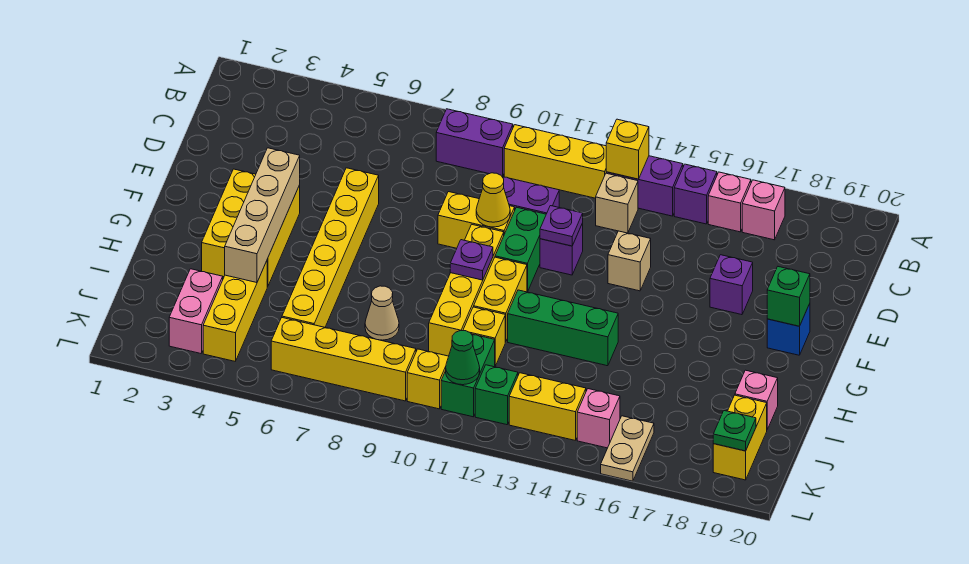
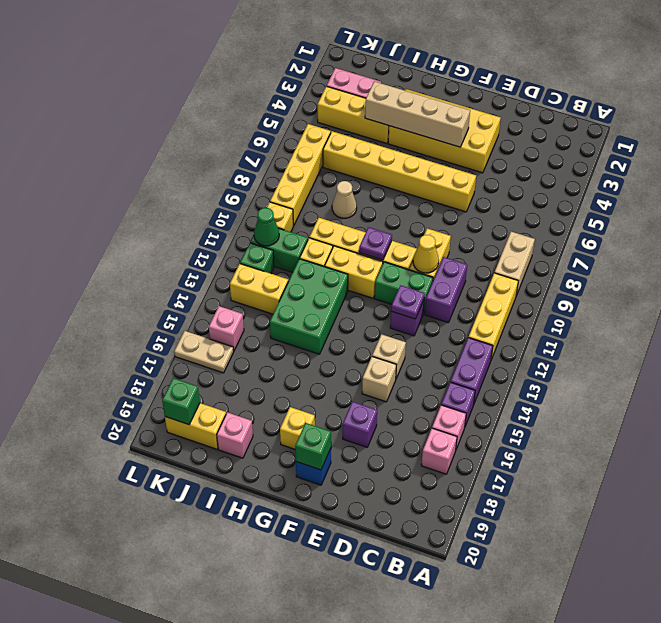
purple 1x2 brick [436,109,513,177] -> tan 1x2 brick [494,232,535,296]
yellow 1x1 brick [606,119,649,179] -> yellow 1x1 brick moved to [280,407,315,449]
tan 1x1 brick [596,173,638,233] -> tan 1x1 brick moved to [362,357,396,402]
yellow 2x3 brick [202,169,300,287] -> yellow 2x4 brick [388,89,501,173]
green 1x3 brick [508,290,618,366] -> green 2x3 brick [270,259,348,354]
yellow 1x2 brick [509,373,586,441] -> yellow 1x2 brick turned to [230,264,288,314]
green 1x1 plate [713,411,756,451] -> green 1x1 brick [162,378,200,425]

